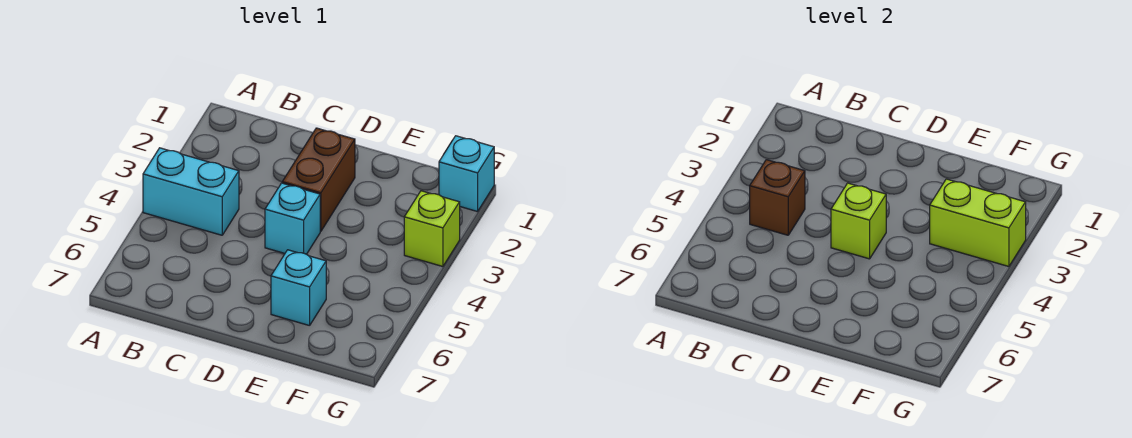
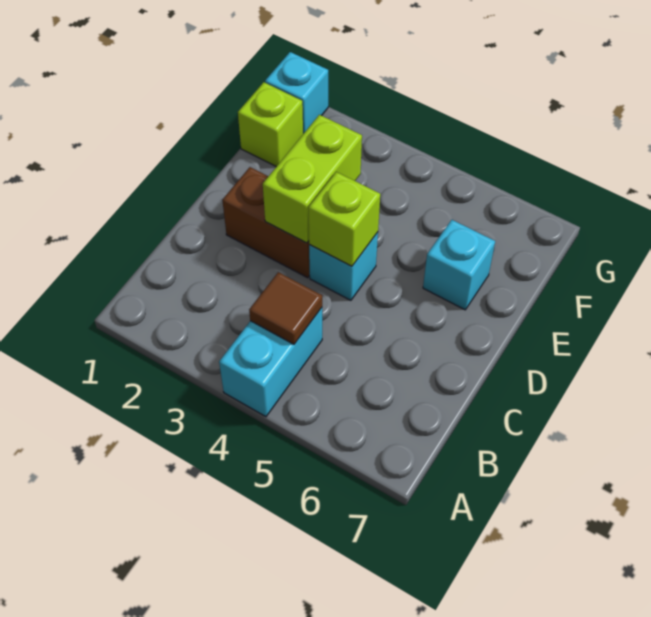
brown 1x1 brick [750,160,805,235] -> brown 1x1 tile [249,272,322,344]
lime 1x2 brick [930,179,1026,267] -> lime 1x2 brick moved to [263,115,362,243]
lime 1x1 brick [404,191,460,267] -> lime 1x1 brick moved to [238,82,303,167]

